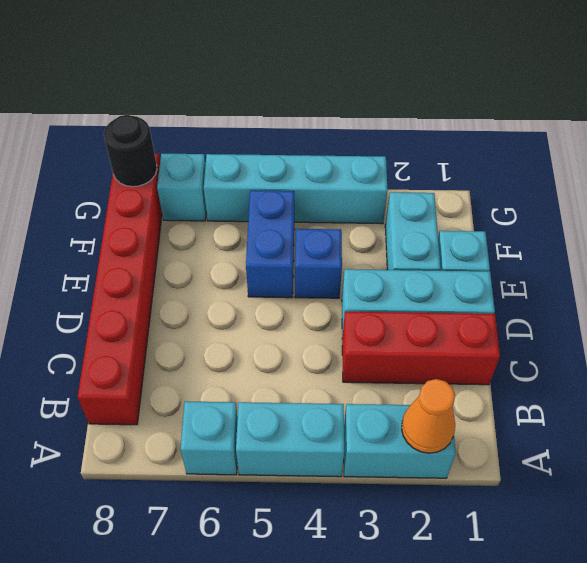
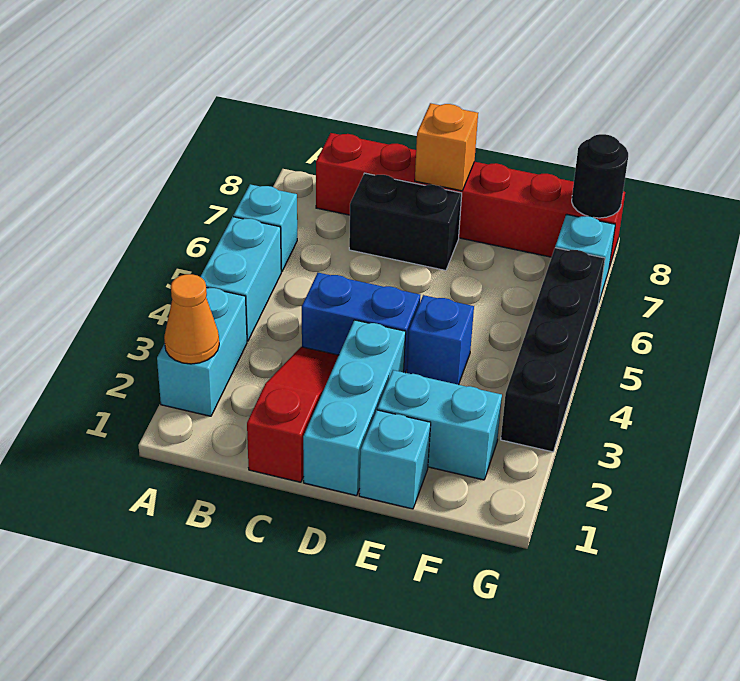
red 1x3 brick [342,312,500,385] -> red 1x3 slope [247,347,339,482]
none -> black 1x2 brick [349,173,462,270]
none -> orange 1x1 brick [415,103,478,191]
blue 1x2 brick [246,190,294,298] -> blue 1x2 brick moved to [302,273,420,373]
cyan 1x4 brick [204,154,388,224] -> black 1x4 brick [501,248,605,452]

